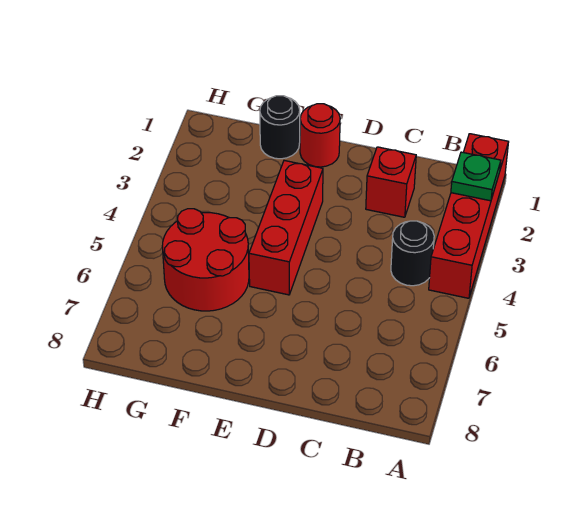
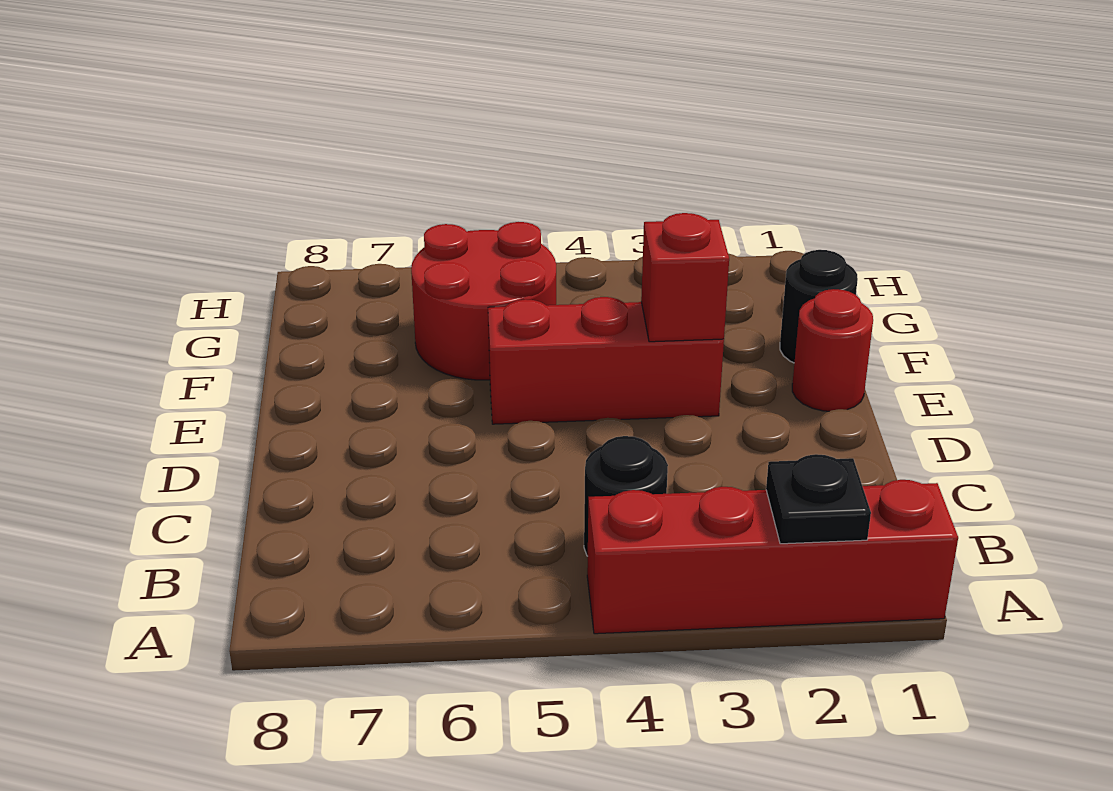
green 1x1 plate [451,152,501,201] -> black 1x1 plate [766,454,871,544]
red 1x1 brick [366,147,416,217] -> red 1x1 brick moved to [641,213,729,342]

